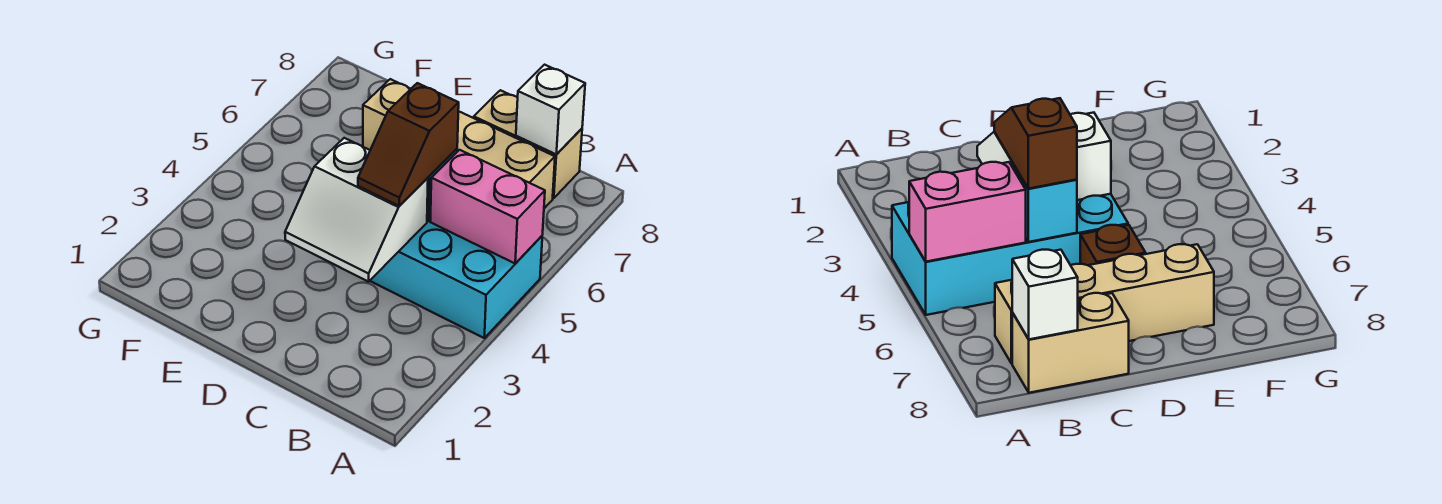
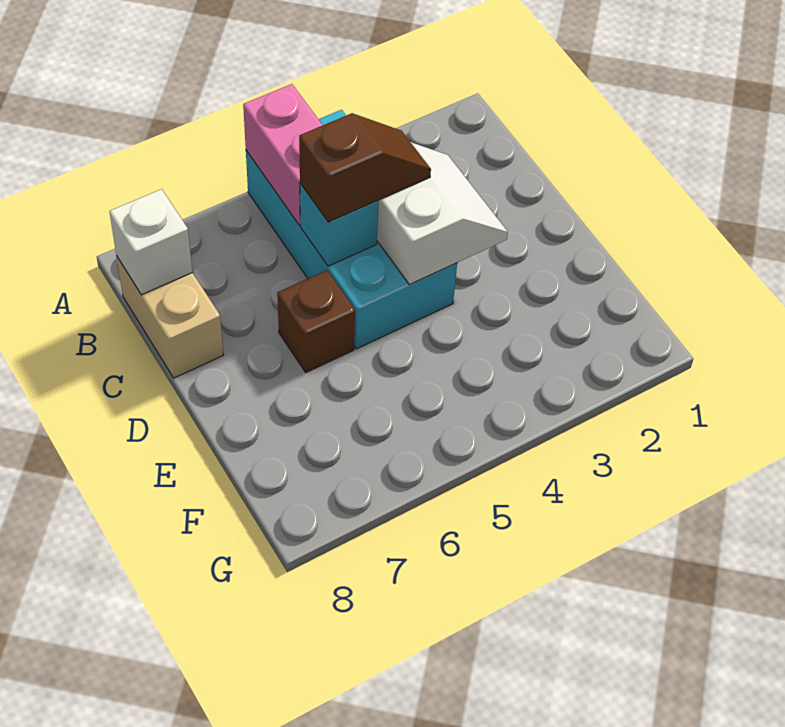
tan 1x4 brick [363,79,555,208] -> none

